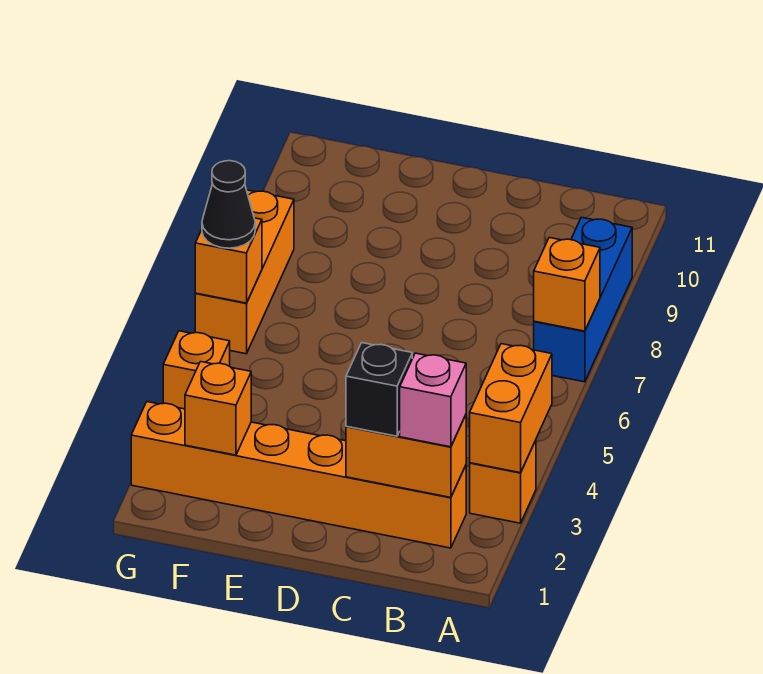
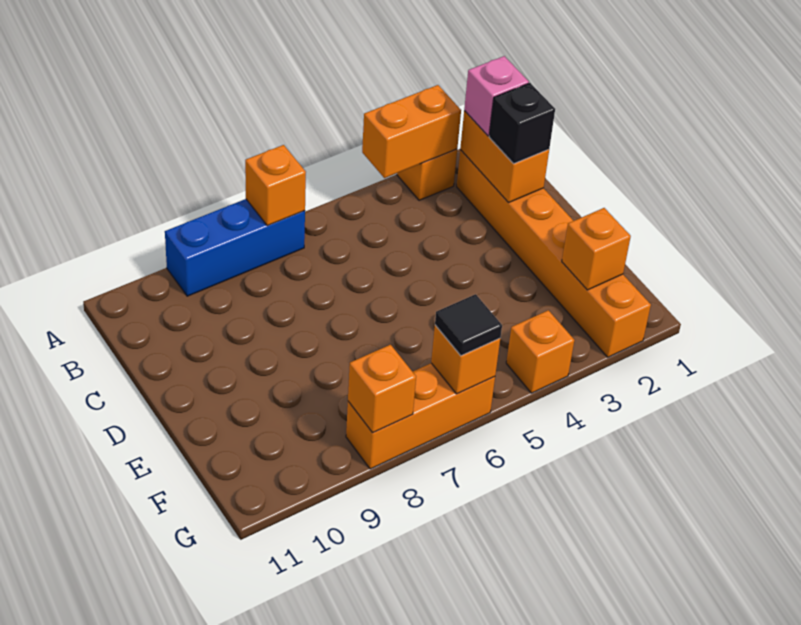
black 1x1 cone [202,161,255,248] -> black 1x1 tile [435,294,502,356]
none -> orange 1x1 brick [348,345,416,433]

